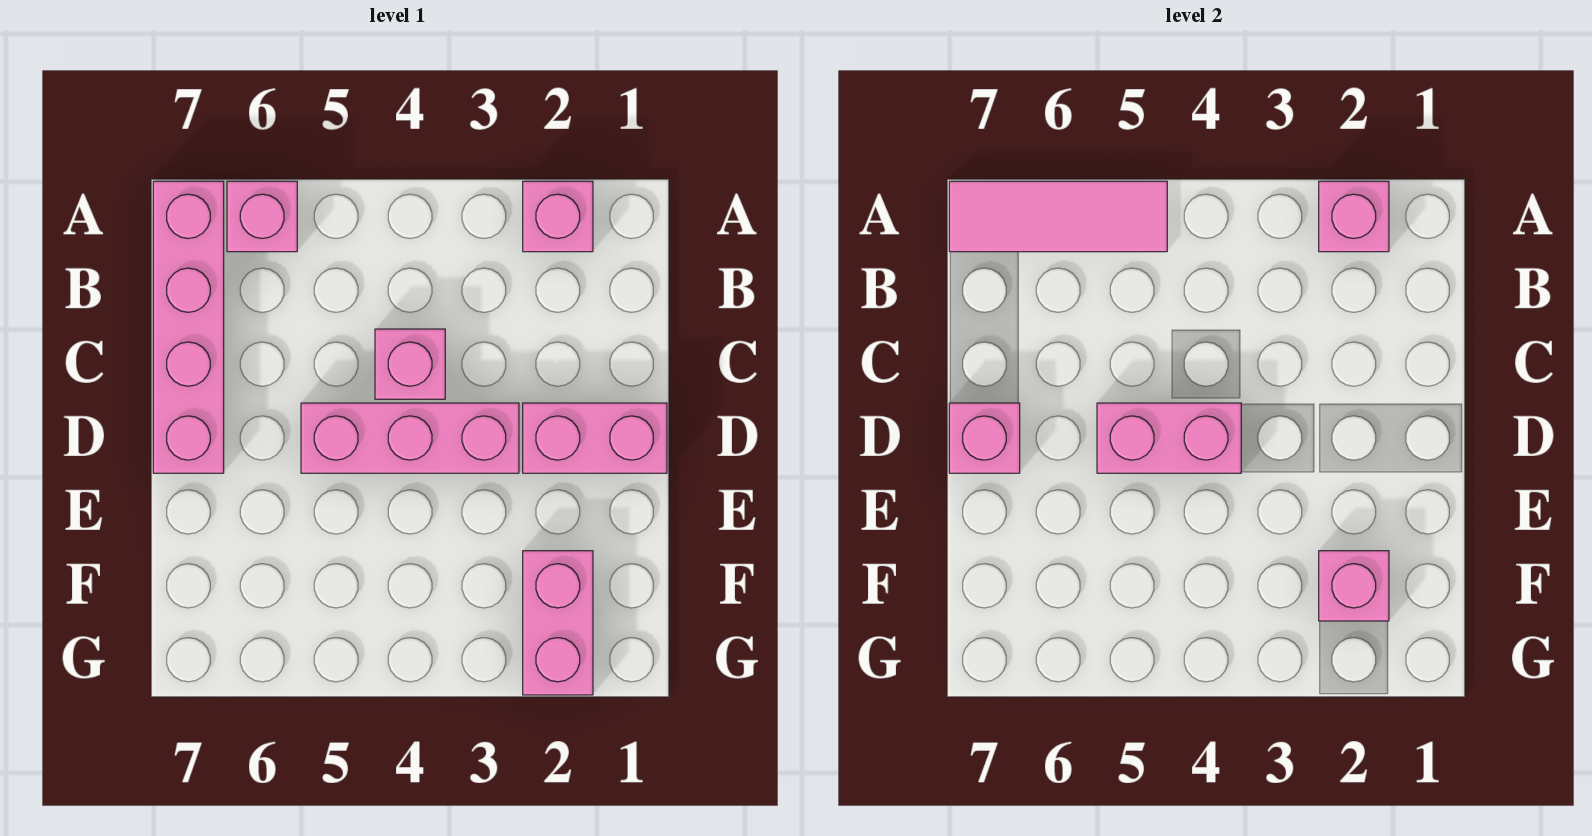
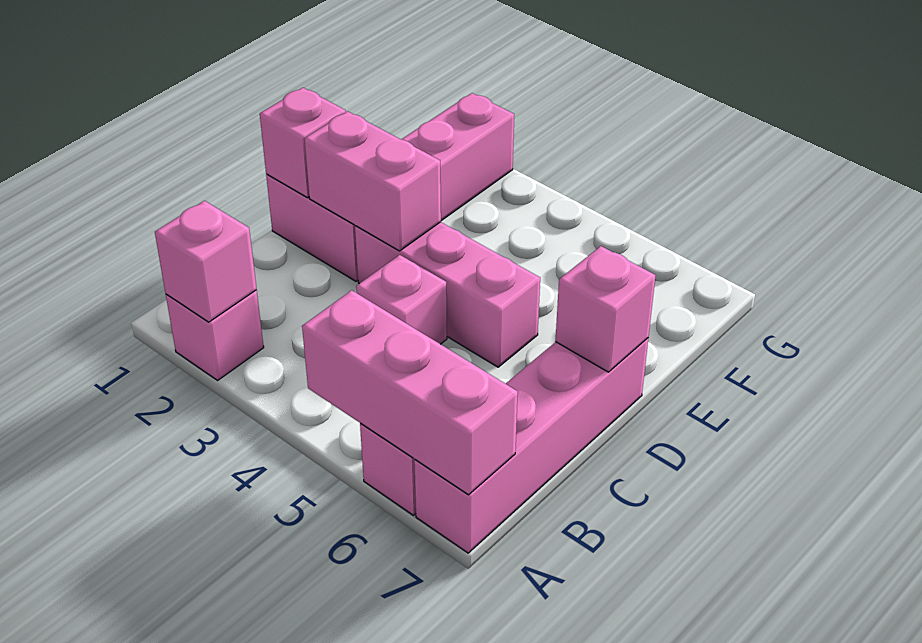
pink 1x3 tile [949,181,1167,252] -> pink 1x3 brick [302,290,518,495]
pink 1x2 brick [1097,403,1241,473] -> pink 1x2 brick moved to [304,111,441,251]
pink 1x1 brick [1319,551,1389,621] -> pink 1x1 brick moved to [260,88,346,198]

